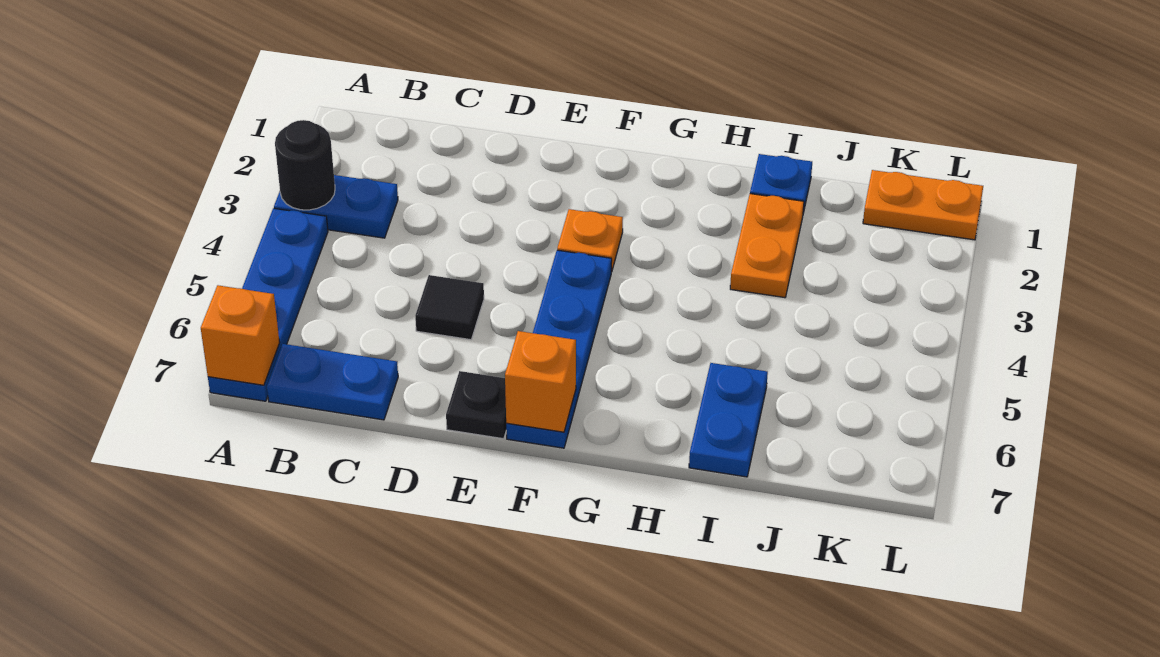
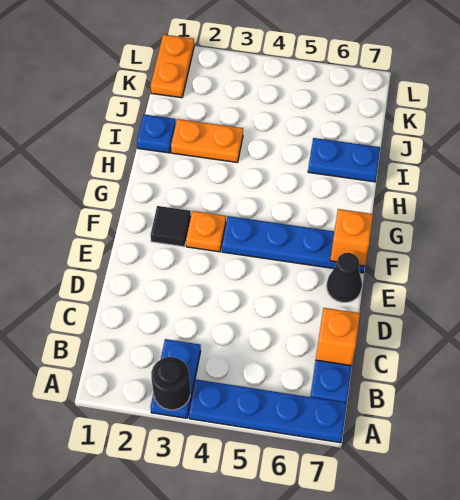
orange 1x1 brick [201,285,280,385] -> orange 1x1 brick moved to [316,308,360,366]
black 1x1 tile [415,275,484,340] -> black 1x1 tile moved to [150,206,191,247]
black 1x1 plate [446,371,506,439] -> black 1x1 cone [327,253,362,302]

